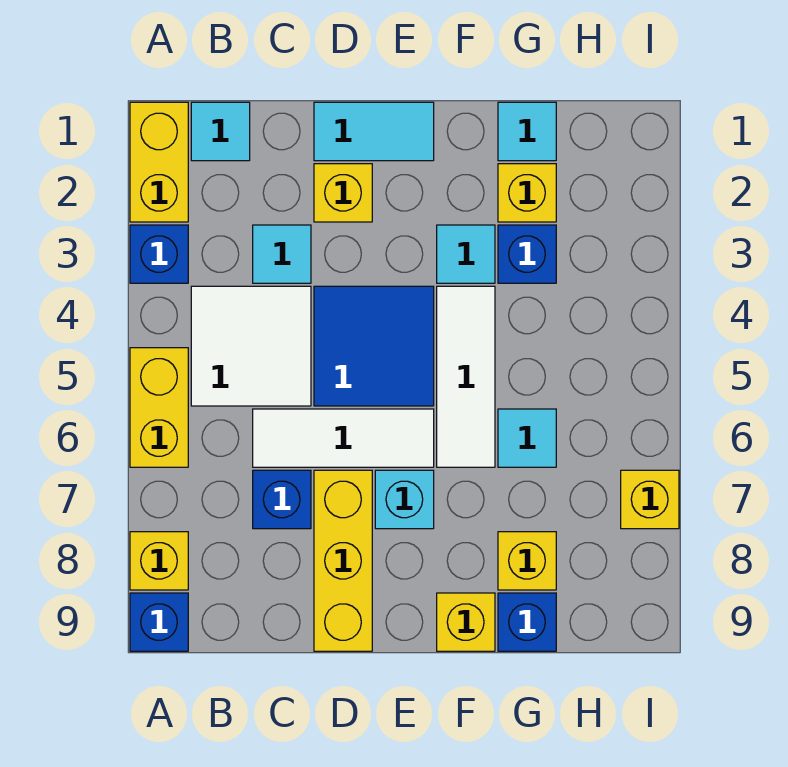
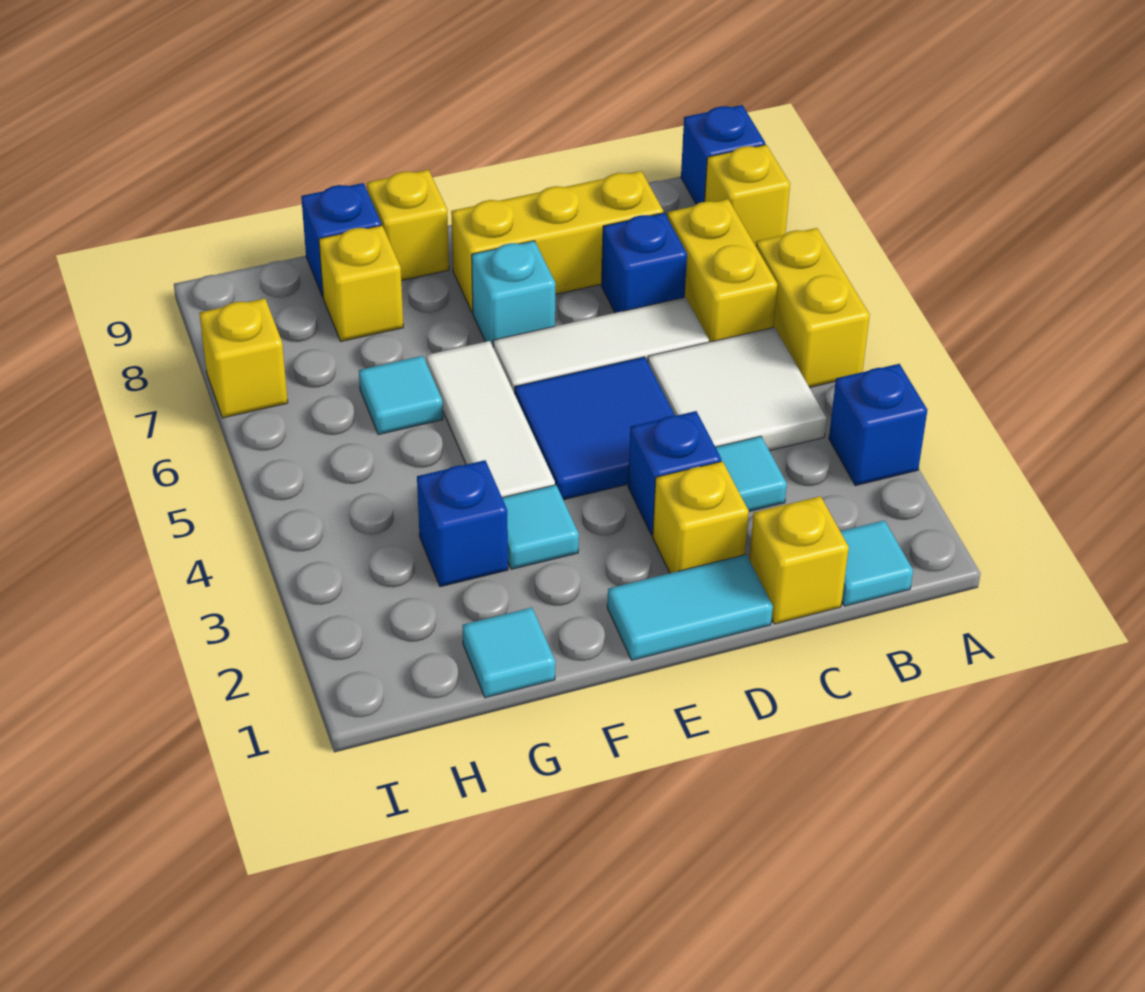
yellow 1x2 brick [130,102,188,222] -> yellow 1x2 brick moved to [667,199,777,342]
none -> blue 1x1 brick [628,411,721,535]
yellow 1x3 brick [314,470,372,651] -> yellow 1x3 brick turned to [451,171,663,313]
yellow 1x1 brick [498,164,556,222] -> yellow 1x1 brick moved to [749,496,849,624]

